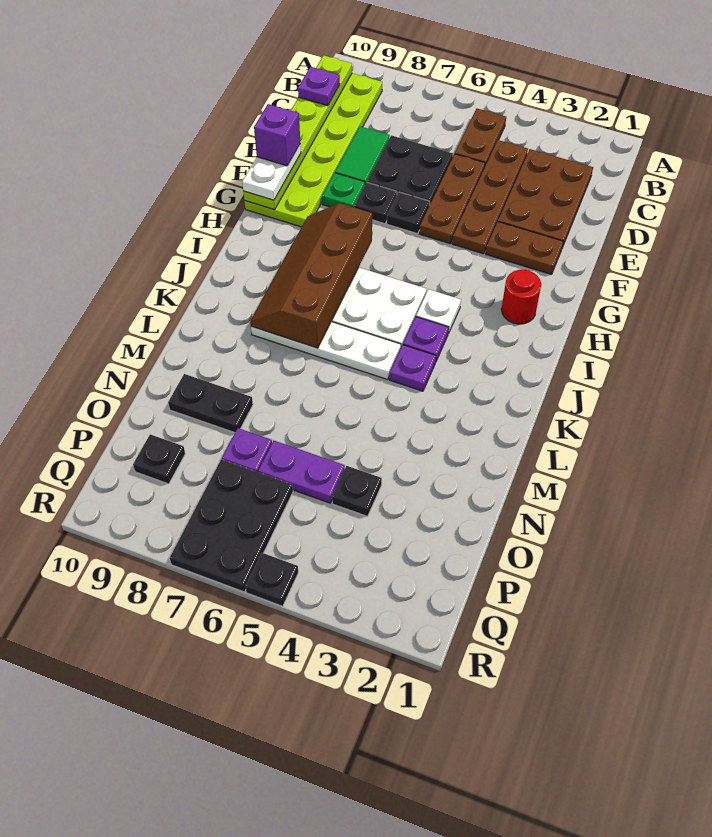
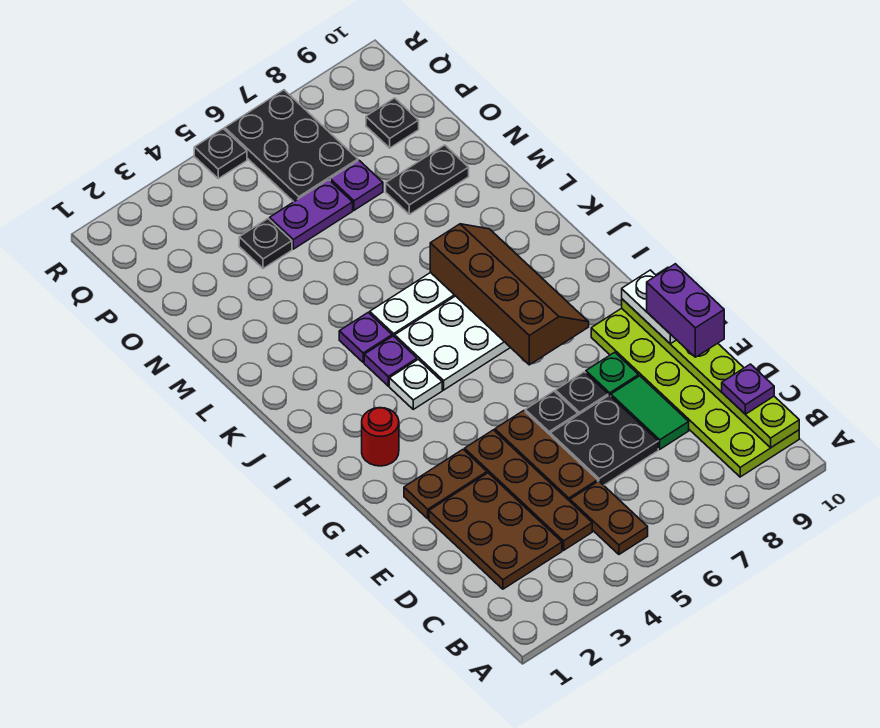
purple 1x1 brick [254,104,300,166] -> purple 1x2 brick [647,264,724,357]

